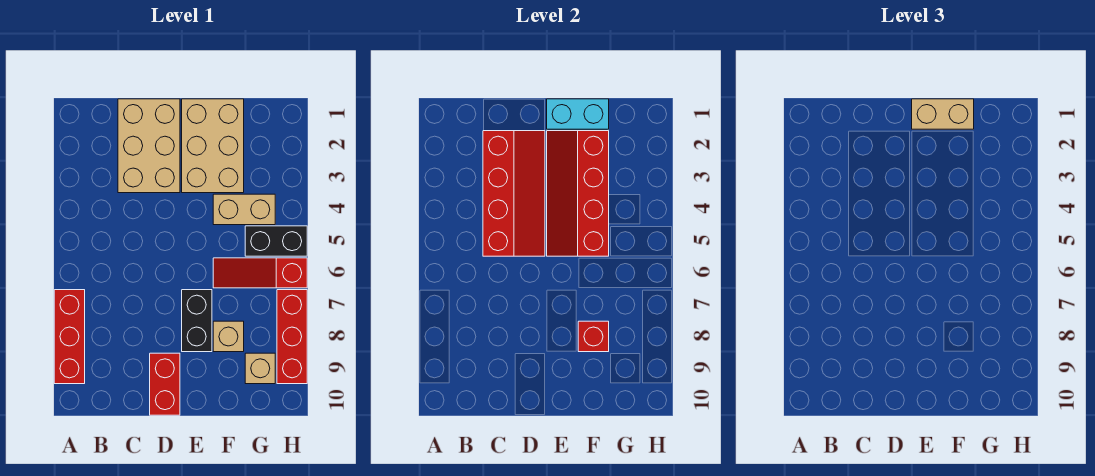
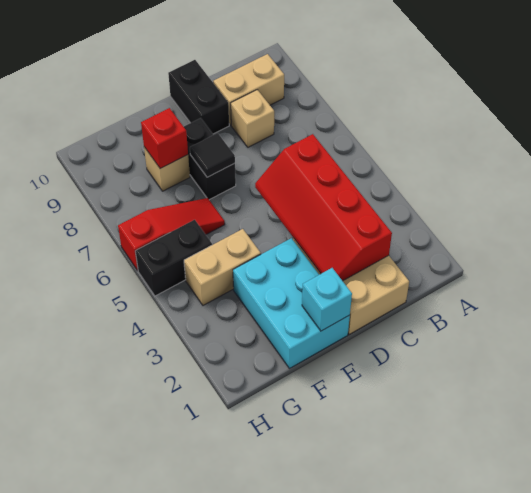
red 1x3 brick [54,290,85,384] -> none
red 1x2 brick [150,353,180,415] -> black 1x2 brick [168,60,229,134]
tan 2x3 brick [182,99,244,193] -> cyan 2x3 brick [233,238,350,368]
cyan 1x2 brick [547,99,609,129] -> cyan 1x1 brick [302,268,352,331]
tan 1x2 brick [912,99,974,129] -> tan 1x2 brick moved to [213,54,284,125]
red 2x4 slope [547,131,609,256] -> none
none -> black 1x1 tile [190,133,235,177]
tan 1x1 brick [245,353,275,384] -> tan 1x1 brick moved to [231,90,274,147]
red 1x3 brick [277,290,307,384] -> none

